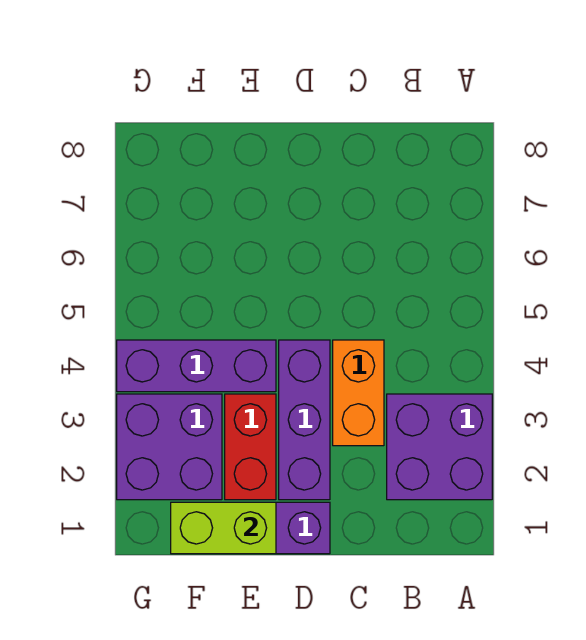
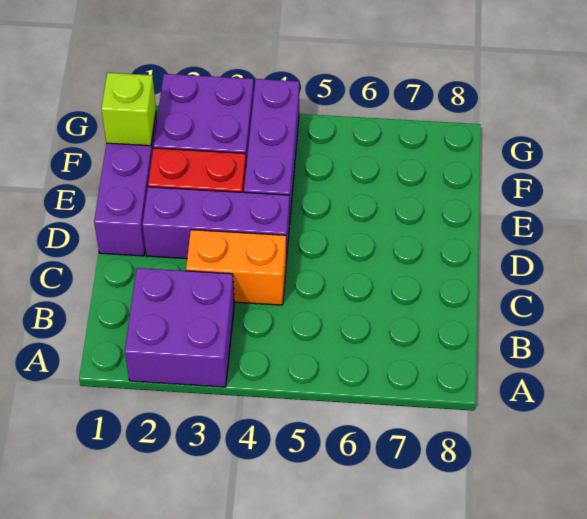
lime 1x2 brick [171,502,276,554] -> lime 1x1 brick [101,73,156,146]

